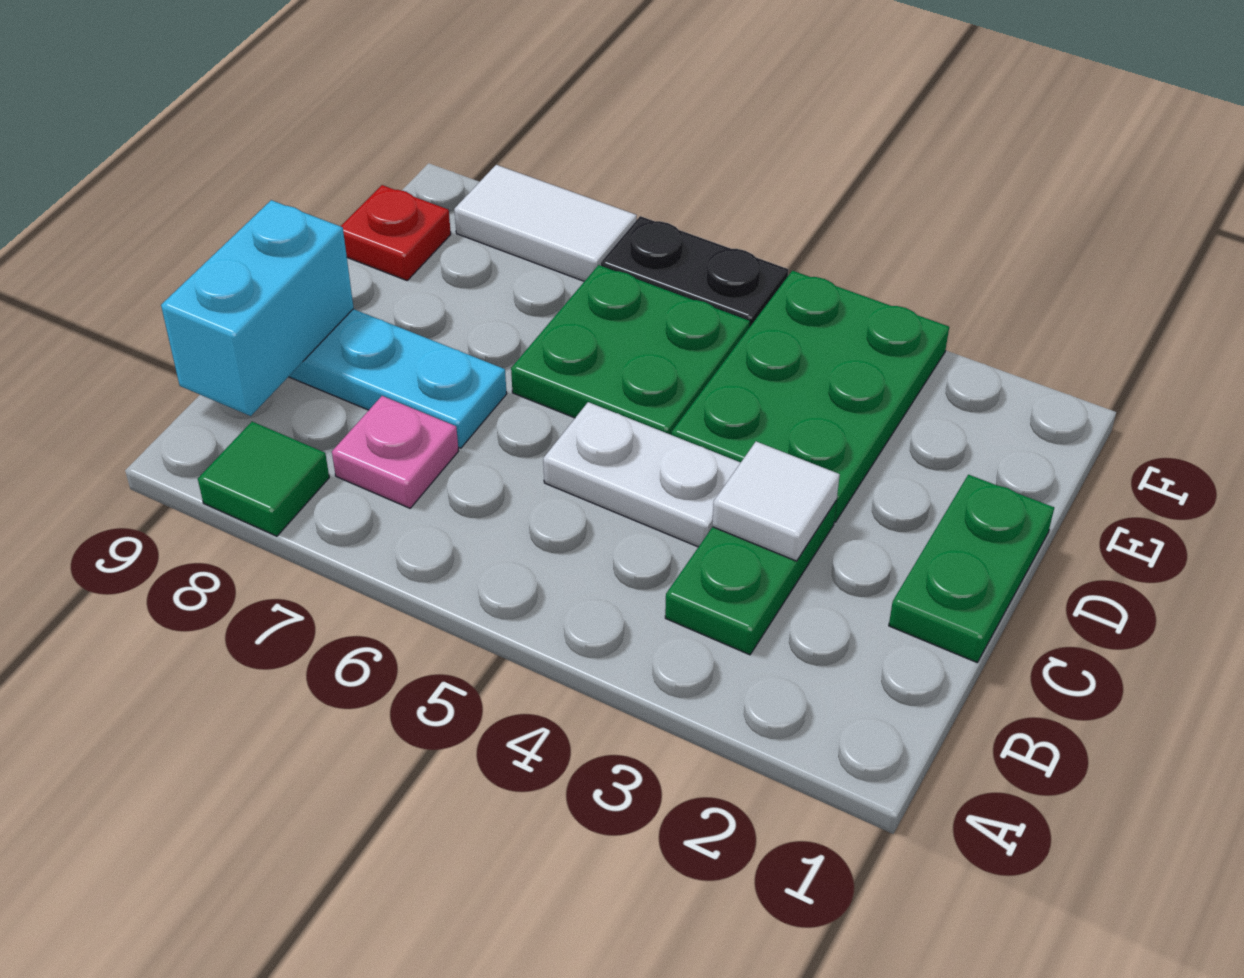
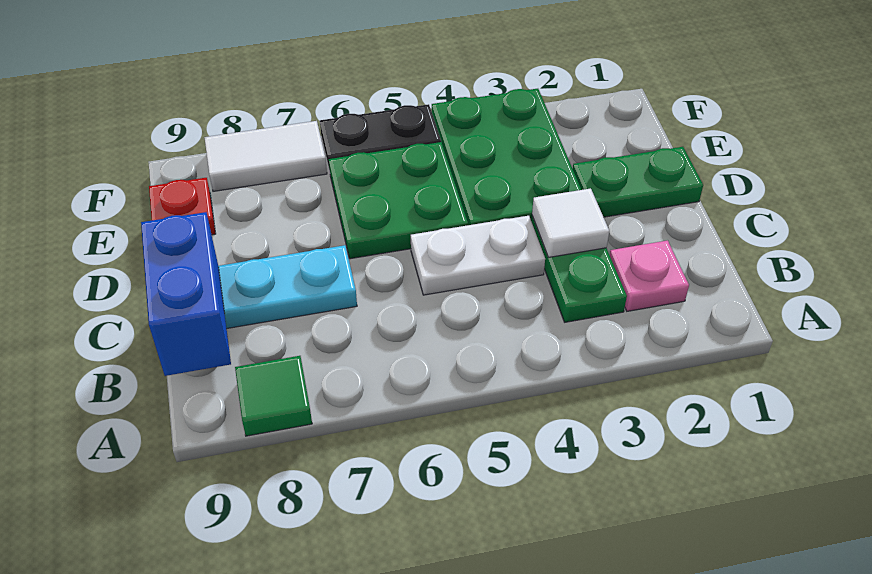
pink 1x1 plate [332,396,458,508] -> pink 1x1 plate moved to [610,240,689,311]
cyan 1x2 brick [161,200,354,416] -> blue 1x2 brick [141,212,231,376]
green 1x2 plate [889,475,1054,662] -> green 1x2 plate turned to [573,147,703,217]

